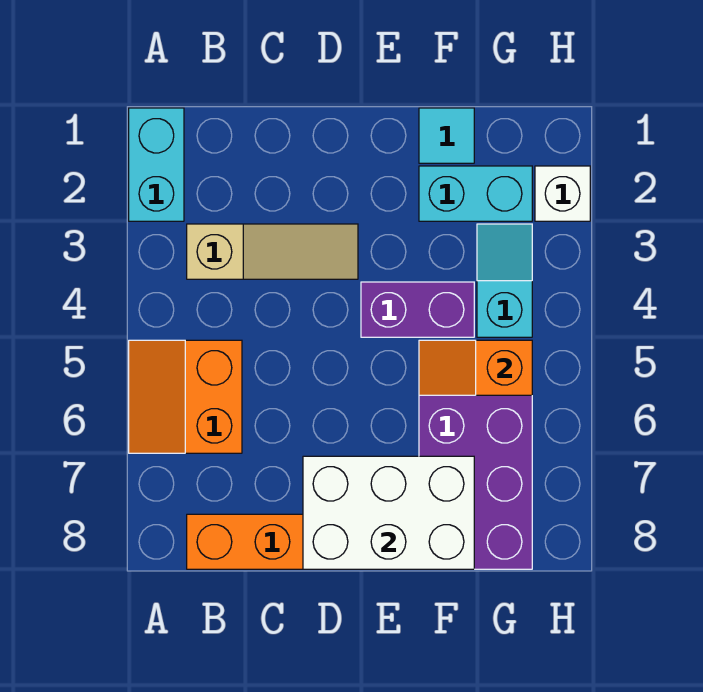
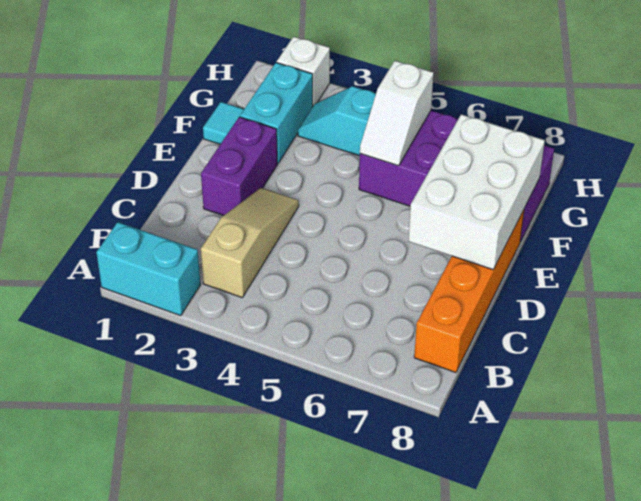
orange 2x2 slope [129,340,242,453] -> none
purple 1x2 brick [361,282,474,337] -> purple 1x2 brick moved to [201,117,278,216]
orange 1x2 slope [419,340,532,395] -> white 1x2 slope [360,61,434,166]

